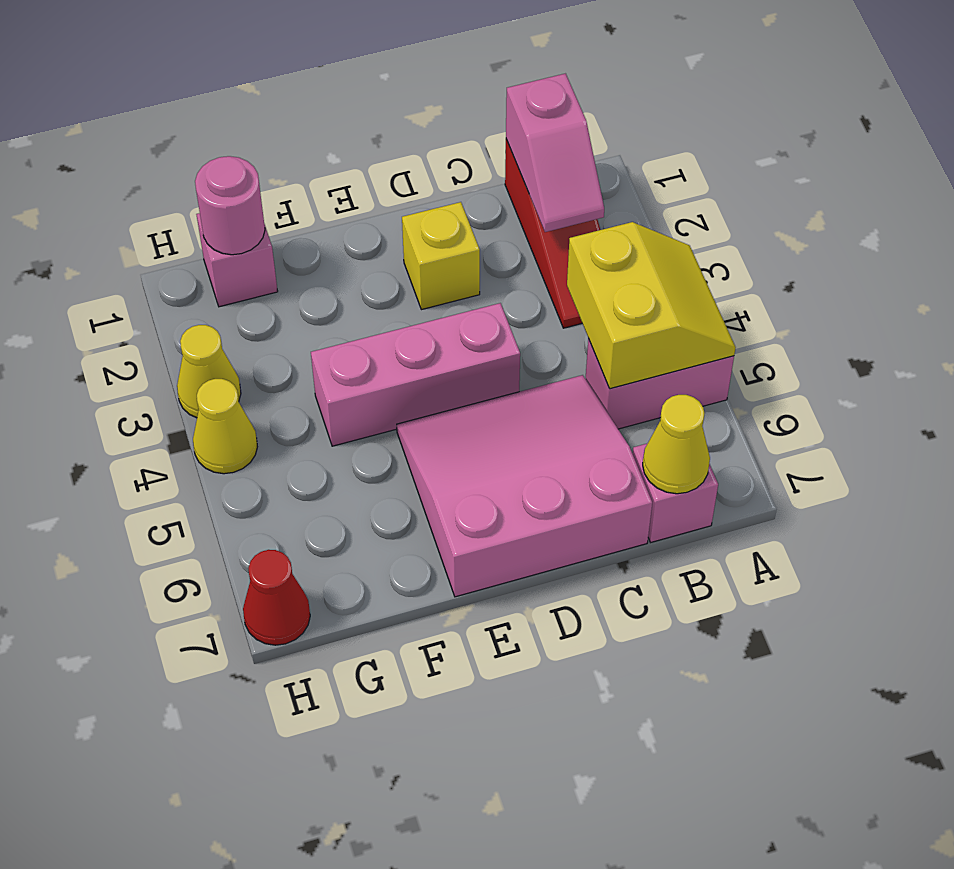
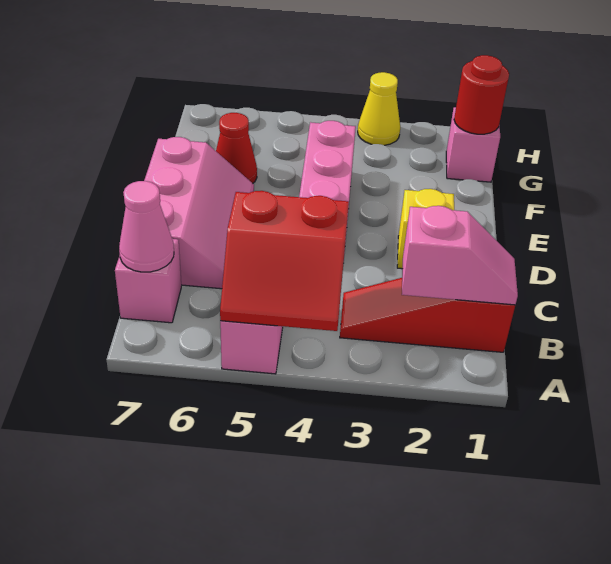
yellow 2x2 slope [567,222,736,389] -> red 2x2 slope [220,191,349,331]
pink 1x2 slope [506,74,604,232] -> pink 1x2 slope turned to [402,206,518,305]
yellow 1x1 cone [643,395,710,494] -> pink 1x1 cone [119,181,174,272]
pink 3x3 slope [397,375,652,597] -> pink 2x3 slope [144,137,254,289]
pink 1x1 round brick [195,156,265,255] -> red 1x1 round brick [454,55,509,134]
yellow 1x1 cone [193,379,257,474] -> none
red 1x1 cone [243,550,310,645] -> red 1x1 cone moved to [216,113,257,183]

